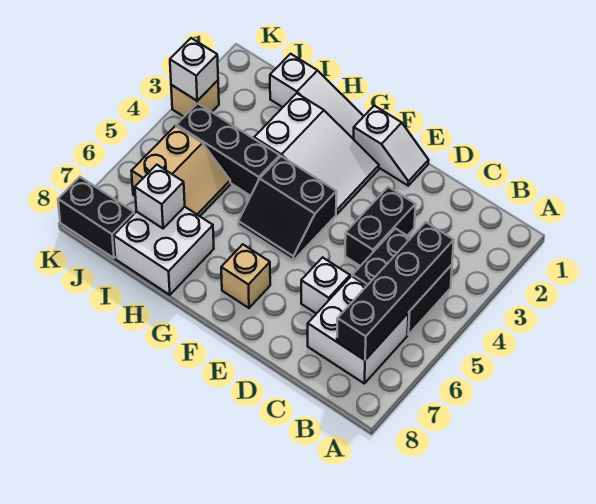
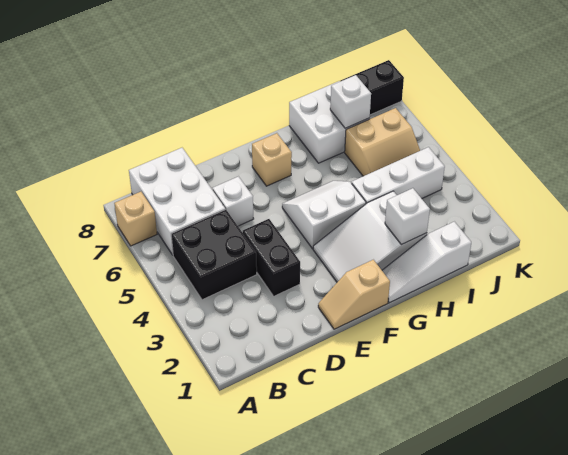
black 1x4 brick [337,222,454,360] -> none
white 2x2 brick [308,276,409,383] -> white 2x3 brick [129,148,225,255]
white 1x2 slope [354,106,429,186] -> tan 1x2 slope [318,260,390,329]
black 2x2 slope [238,156,336,260] -> white 2x2 slope [282,181,366,249]
black 1x3 brick [176,103,280,196] -> white 1x3 brick [352,147,445,204]
tan 2x2 slope [132,126,230,216] -> tan 2x2 slope turned to [345,108,420,176]
tan 1x1 brick [171,80,219,117] -> tan 1x1 brick moved to [114,192,157,246]
white 1x1 brick [170,38,218,101] -> white 1x1 brick moved to [385,188,430,245]

